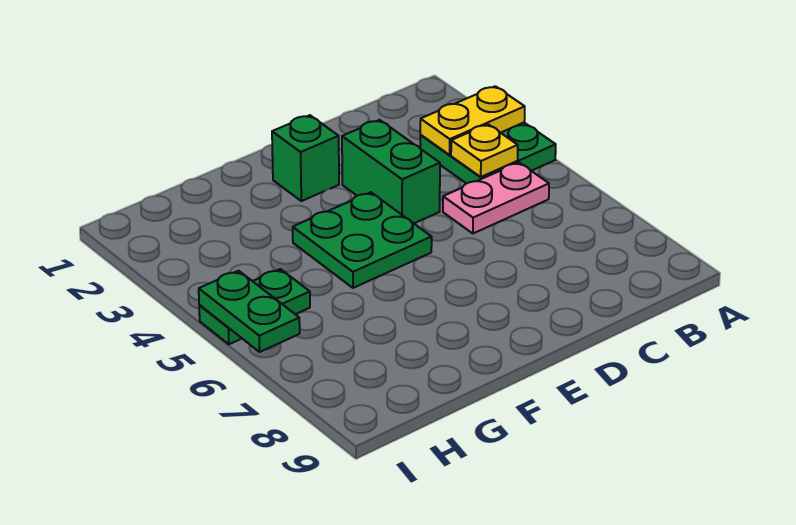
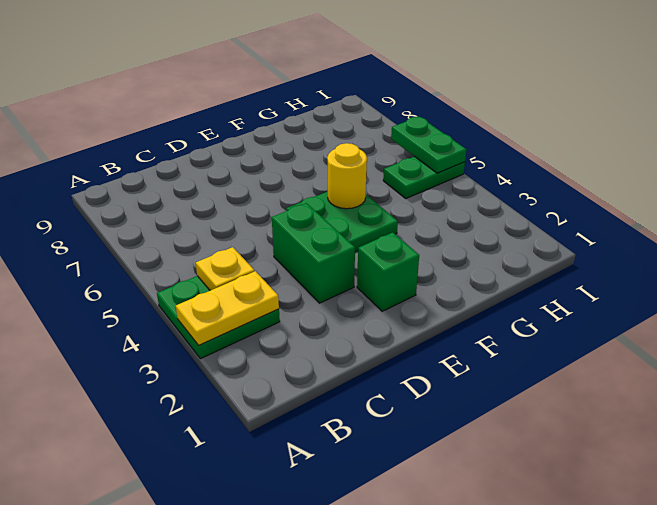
pink 1x2 plate [443,163,549,234] -> none
none -> yellow 1x1 round brick [327,143,367,209]

